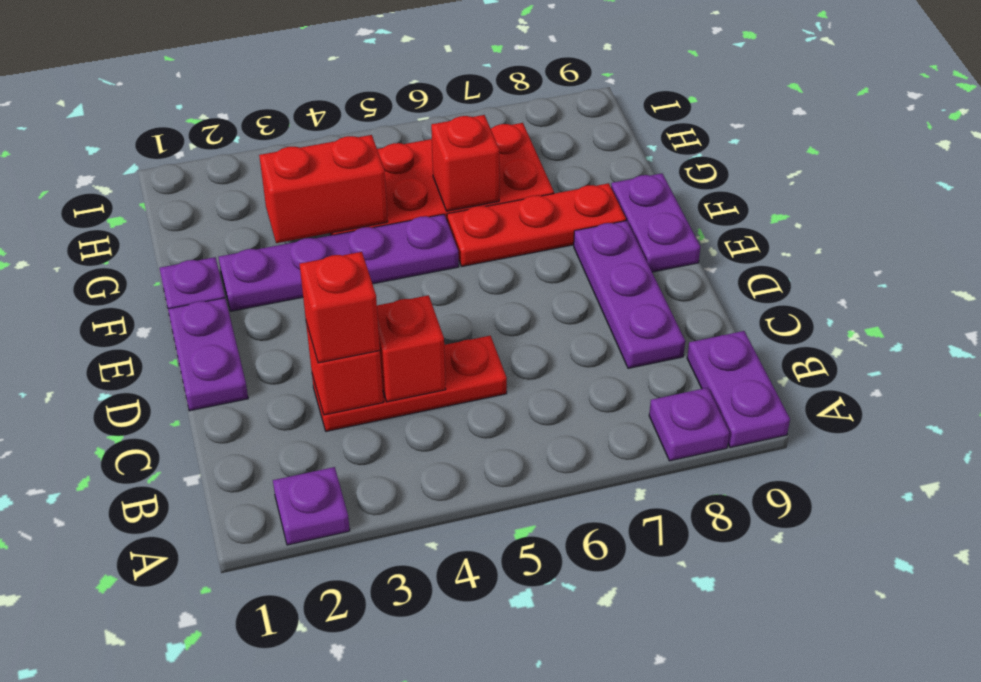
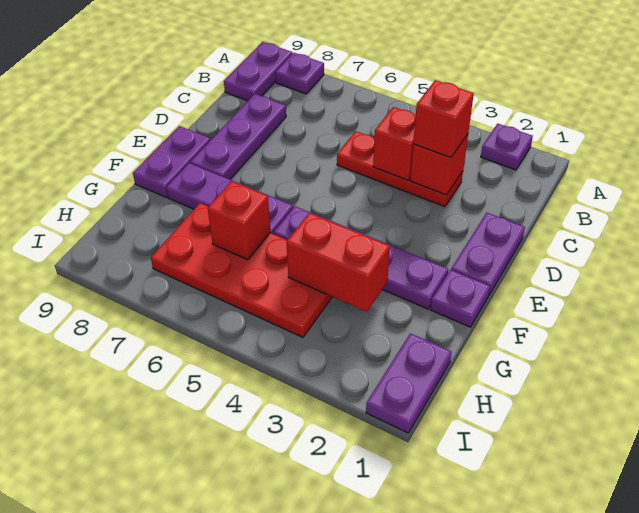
red 1x3 plate [447,183,626,266] -> purple 1x3 plate [166,163,293,234]
none -> purple 1x2 plate [366,333,452,433]

